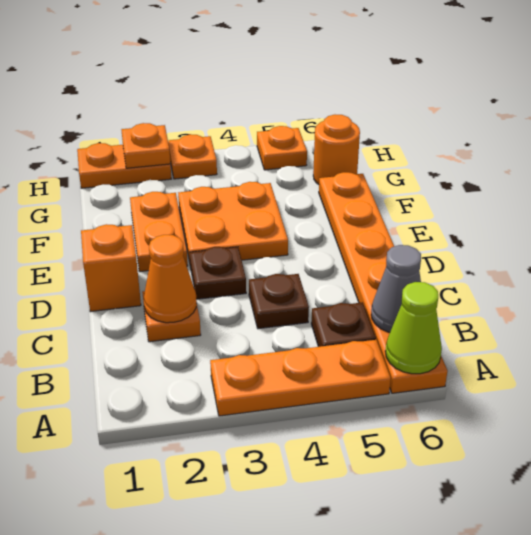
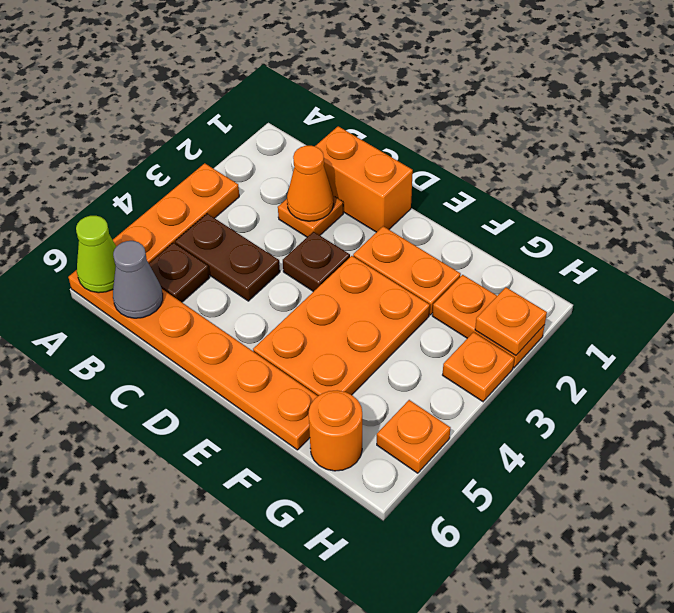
brown 1x1 plate [249,274,309,329] -> brown 1x2 plate [175,214,280,301]
orange 1x1 brick [81,224,141,312] -> orange 1x2 brick [315,126,413,232]
orange 2x2 plate [178,182,288,262] -> orange 2x3 plate [253,256,430,396]
orange 1x2 plate [77,143,171,188] -> orange 1x2 plate turned to [432,275,545,368]

